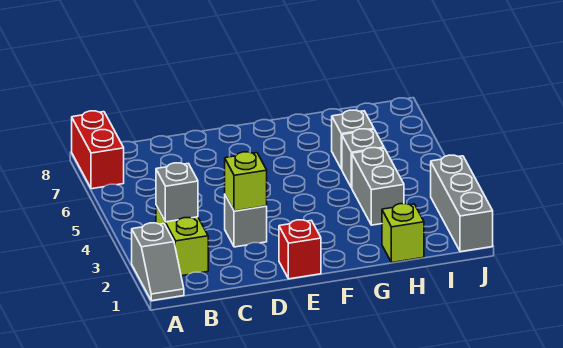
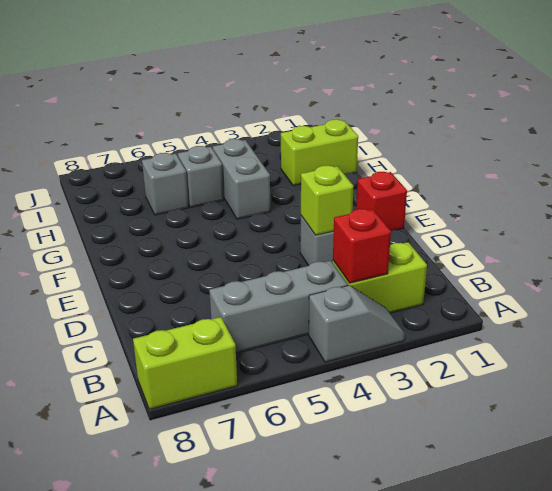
grey 1x2 slope [132,223,184,301] -> grey 1x2 slope moved to [309,285,405,362]
red 1x2 brick [72,111,124,189] -> lime 1x2 brick [133,317,237,409]
grey 1x1 brick [156,163,198,222] -> red 1x1 brick [333,209,391,283]
lime 1x1 brick [382,204,424,262] -> lime 1x2 brick [281,119,358,186]
grey 1x2 brick [352,148,404,225] -> grey 1x2 brick turned to [213,139,271,219]
grey 1x3 brick [431,155,493,252] -> grey 1x3 brick moved to [209,261,348,353]

